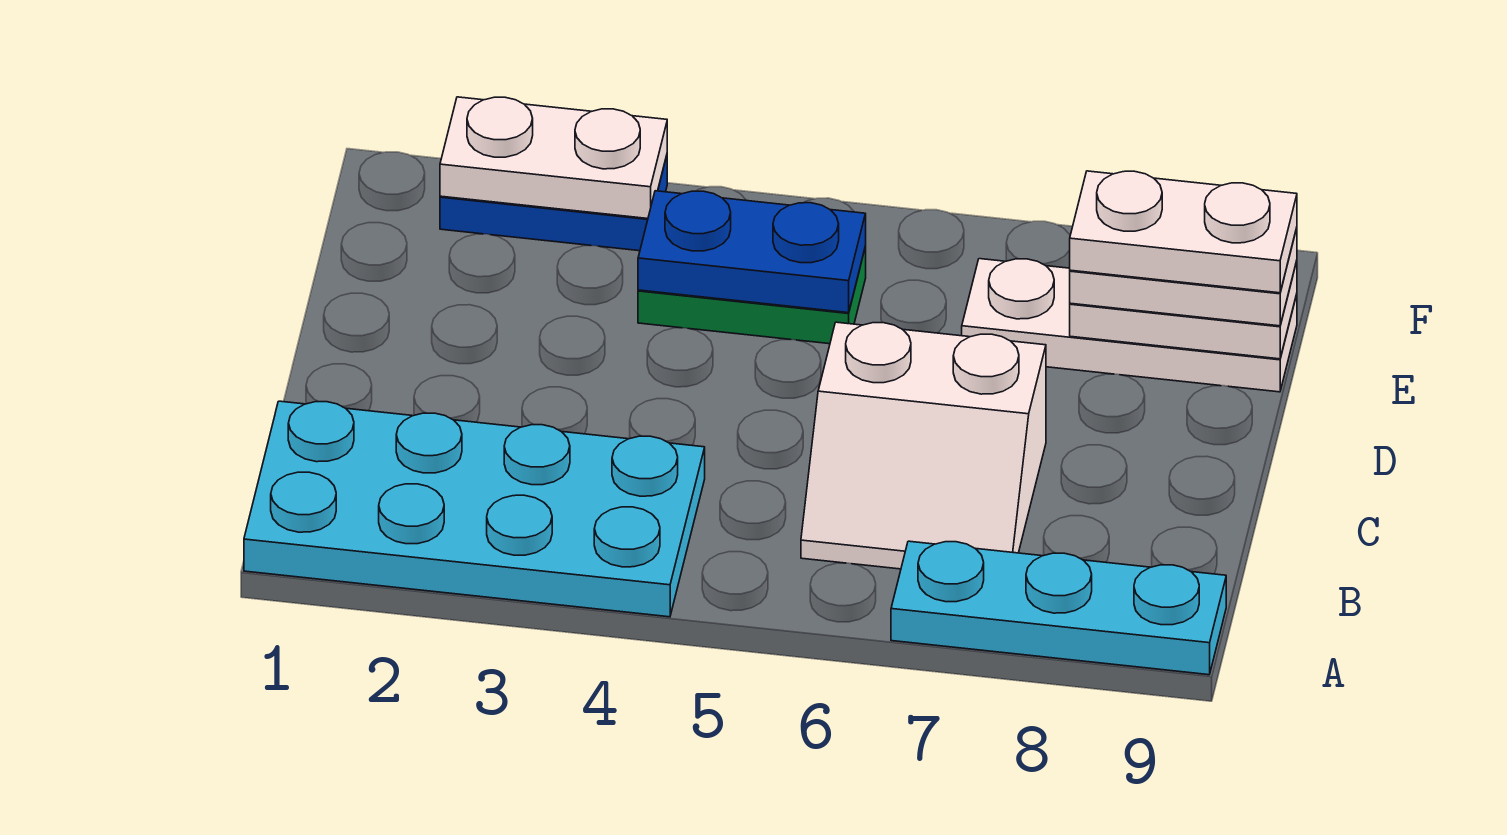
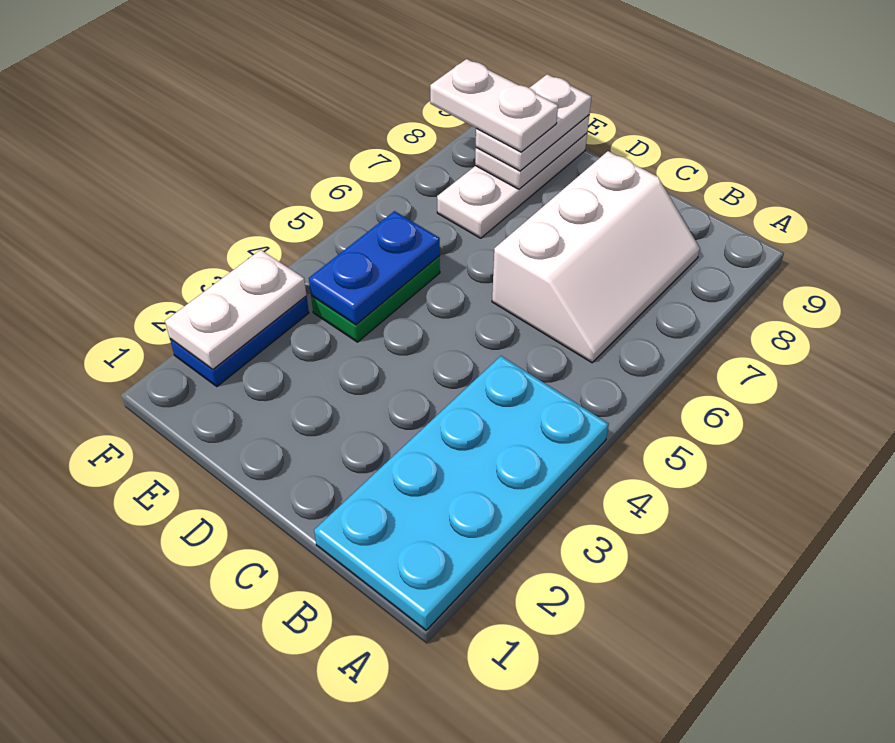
cyan 1x3 plate [891,541,1226,675] -> none
white 2x2 slope [801,322,1046,569] -> white 2x3 slope [492,151,700,363]
white 1x2 plate [1070,171,1297,293] -> white 1x2 plate turned to [430,59,558,152]

